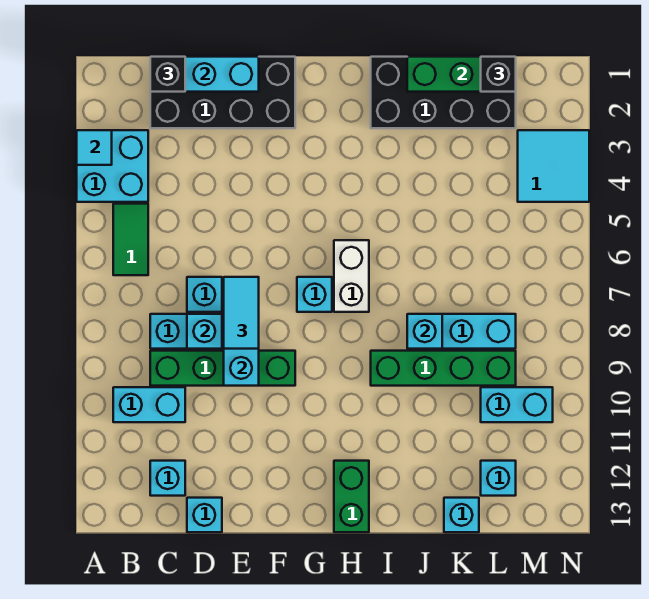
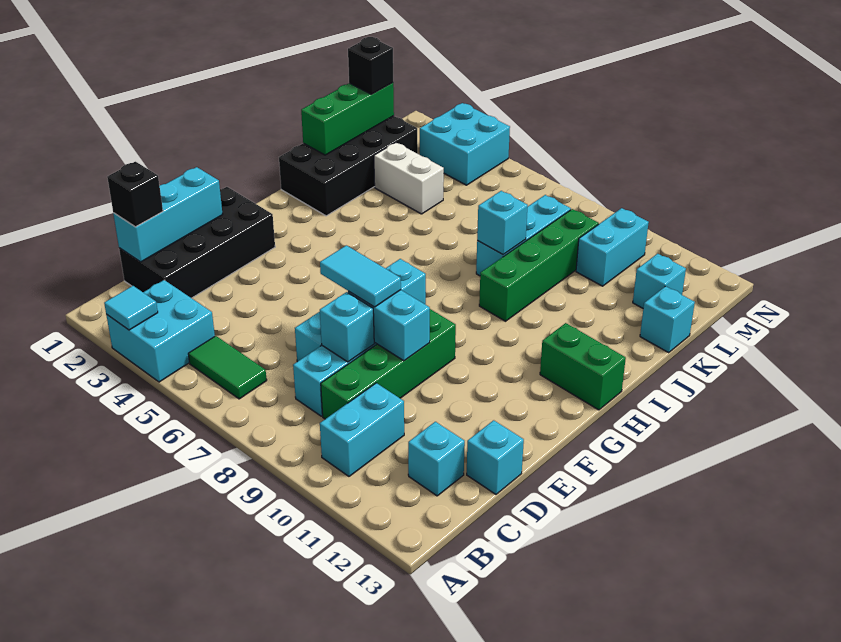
white 1x2 brick [334,240,369,312] -> white 1x2 brick moved to [374,143,444,214]
cyan 2x2 tile [518,130,589,202] -> cyan 2x2 brick [420,103,510,185]

